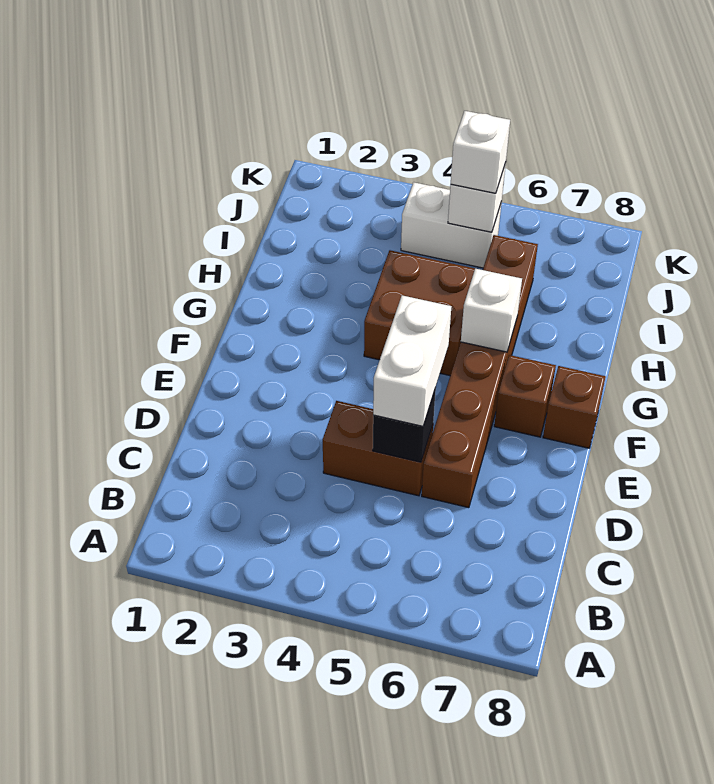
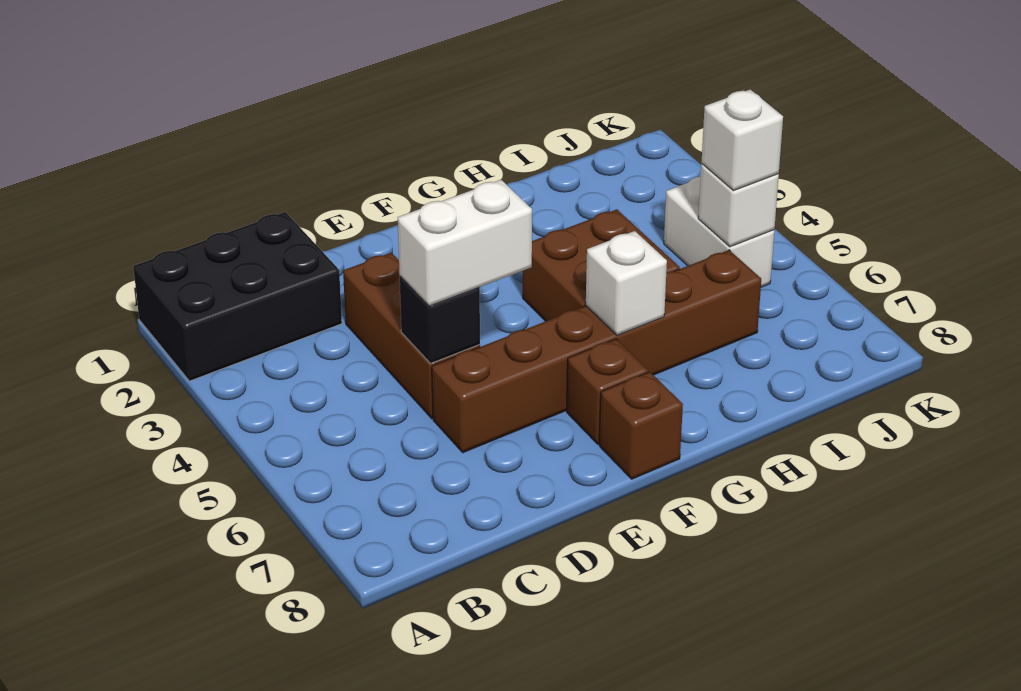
none -> black 2x3 brick [133,212,342,381]
brown 1x2 brick [323,401,433,496] -> brown 1x3 brick [343,253,480,419]

